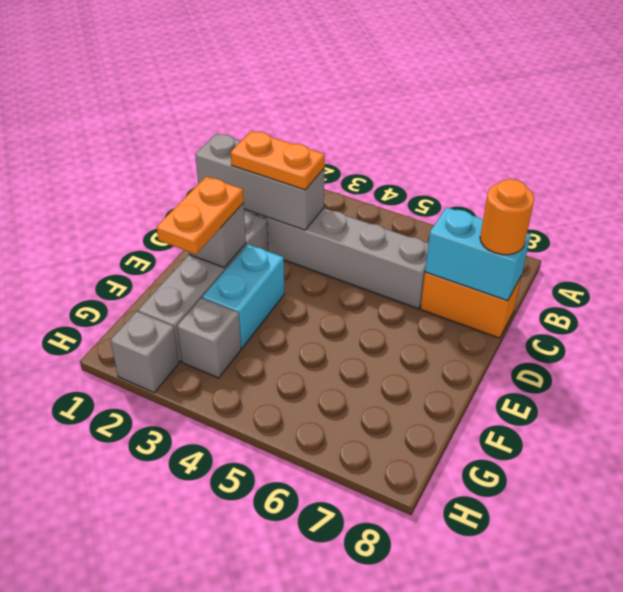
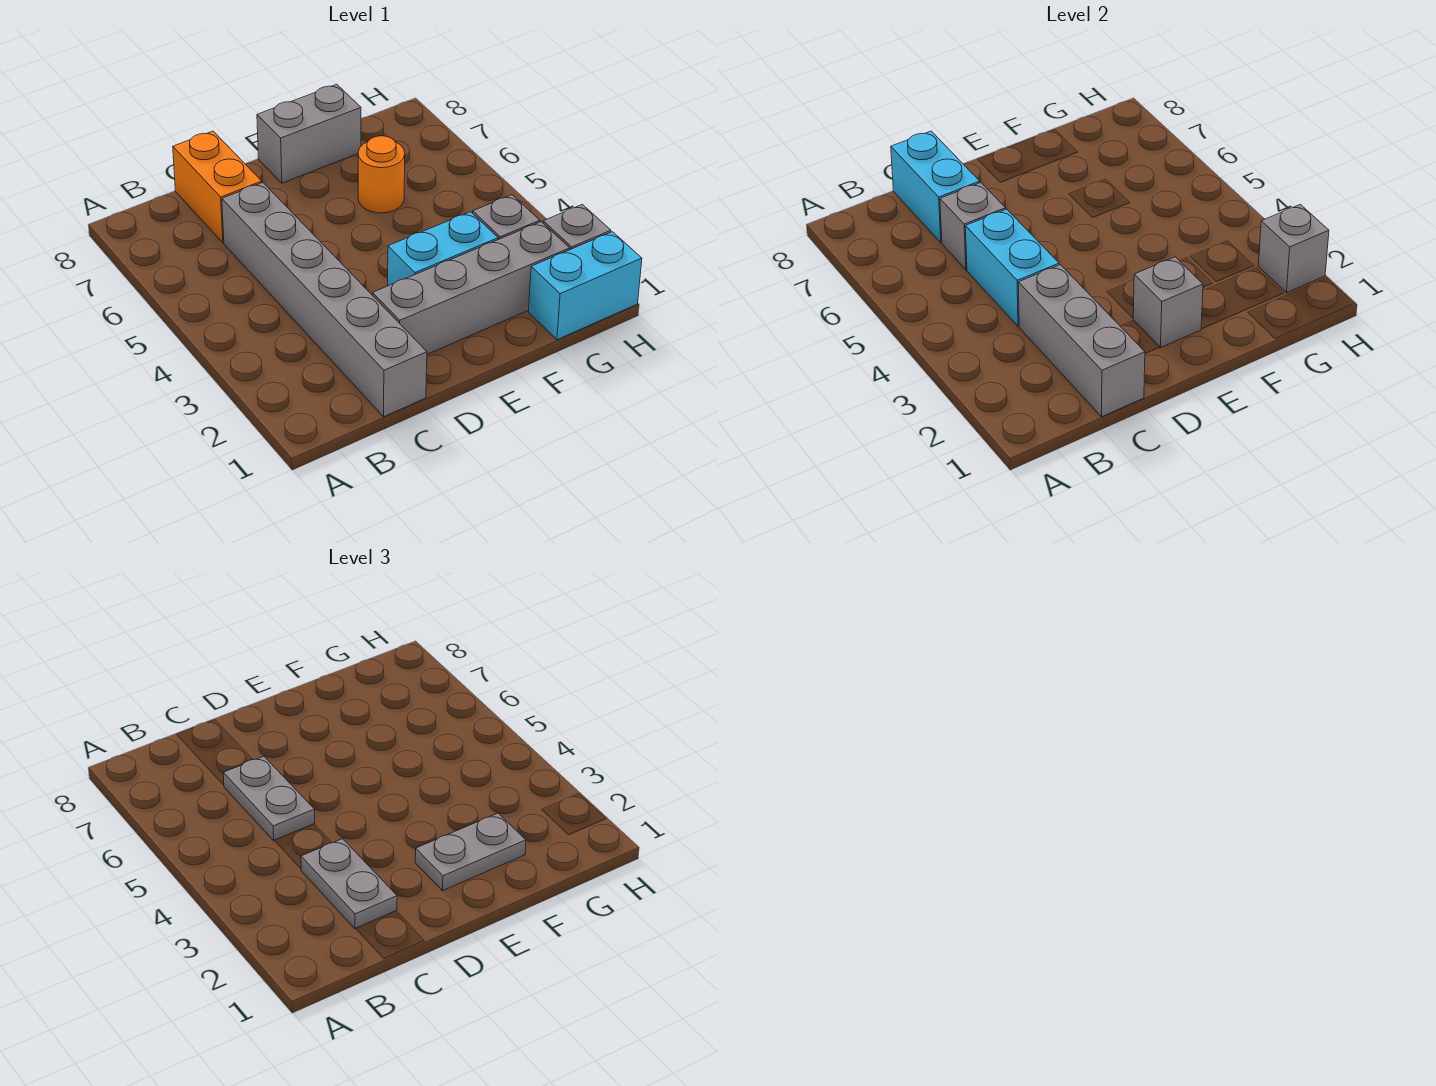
orange 1x2 plate [231,131,325,190] -> grey 1x2 plate [301,839,397,929]
none -> cyan 1x2 brick [965,209,1059,326]
none -> grey 1x2 plate [223,756,315,840]
none -> grey 1x1 brick [940,183,1006,270]
orange 1x1 round brick [480,179,534,255] -> orange 1x1 round brick moved to [358,136,405,213]
orange 1x2 plate [157,177,244,254] -> grey 1x2 plate [415,813,526,891]
none -> grey 1x2 brick [257,84,361,183]
none -> cyan 1x2 brick [529,232,642,340]
none -> grey 1x1 brick [1259,205,1329,293]

